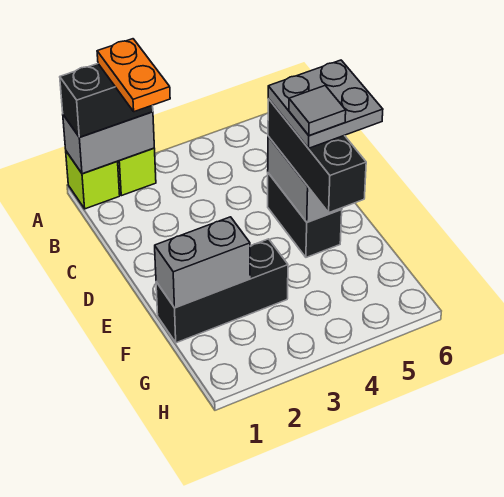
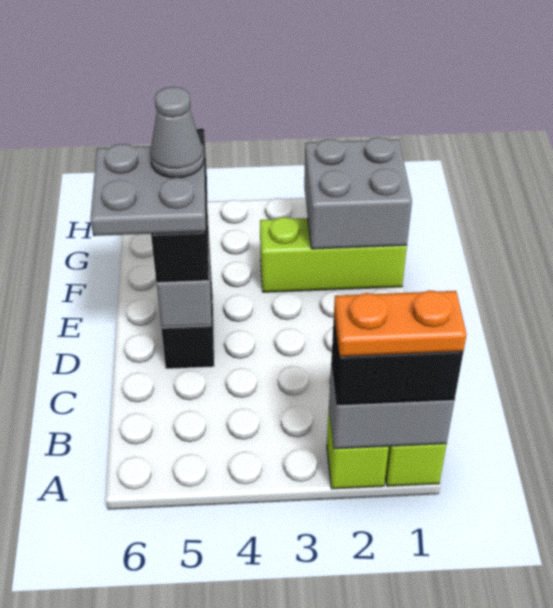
orange 1x2 plate [97,39,170,112] -> orange 1x2 plate turned to [334,290,467,357]
grey 1x1 tile [289,86,346,135] -> grey 1x1 cone [150,87,204,178]
black 1x3 brick [156,239,288,343] -> lime 1x3 brick [260,217,407,292]
grey 1x2 brick [155,217,250,308] -> grey 2x2 brick [304,137,412,249]

